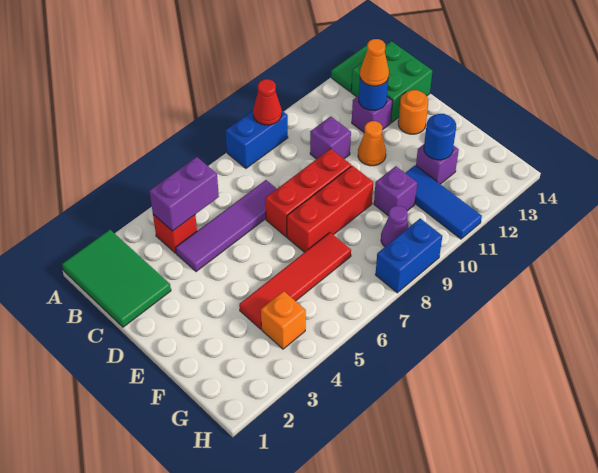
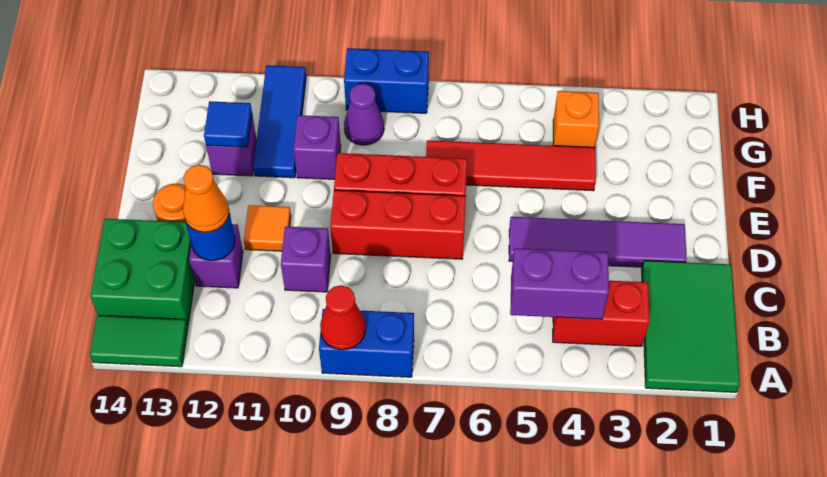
red 1x1 brick [153,214,197,253] -> red 1x2 brick [553,281,650,346]
purple 1x4 tile [176,180,277,272] -> purple 1x4 tile moved to [509,217,687,267]
orange 1x1 cone [358,121,386,166] -> orange 1x1 tile [244,205,291,251]
blue 1x1 round brick [424,114,456,160] -> blue 1x1 tile [204,101,252,147]

